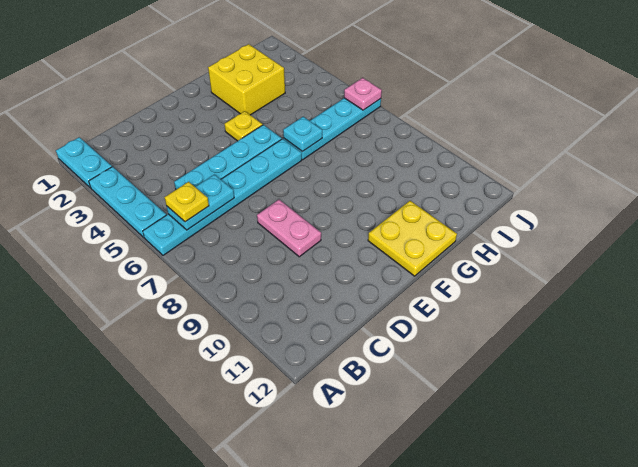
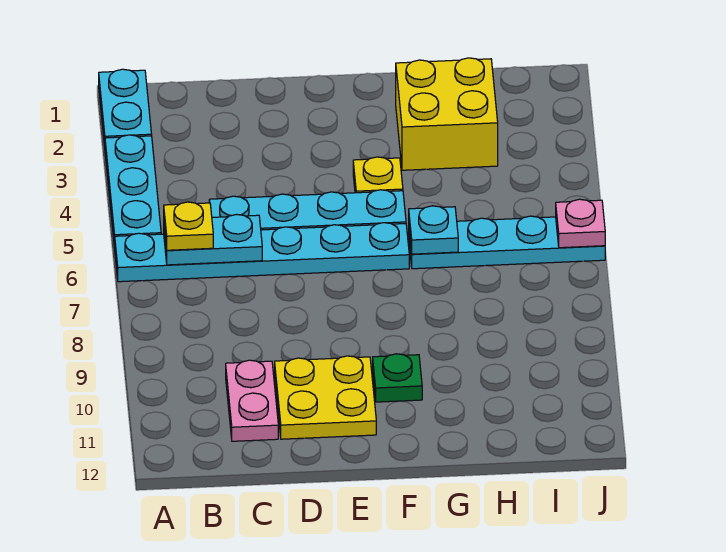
pink 1x2 plate [257,200,321,257] -> pink 1x2 plate moved to [226,360,278,441]
none -> green 1x1 plate [373,354,422,402]
yellow 2x2 plate [368,201,457,276] -> yellow 2x2 plate moved to [275,356,376,439]

